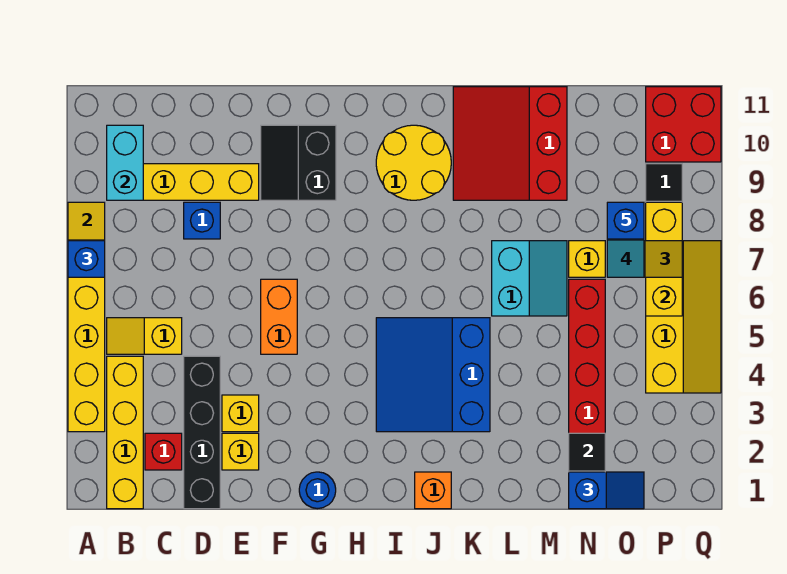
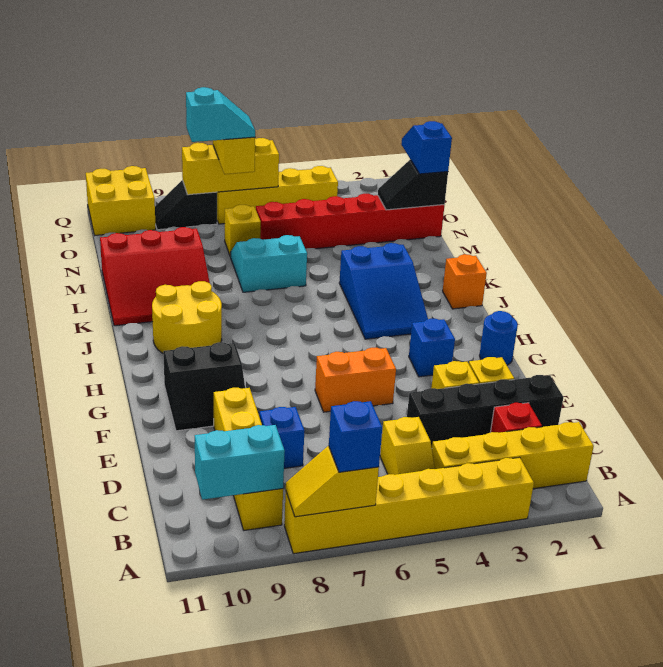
blue 3x3 slope [376,318,490,432] -> blue 2x3 slope [339,243,428,339]
blue 1x1 brick [607,202,644,239] -> blue 1x1 brick moved to [409,319,455,377]
red 2x2 brick [646,87,721,162] -> yellow 2x2 brick [86,166,156,235]

